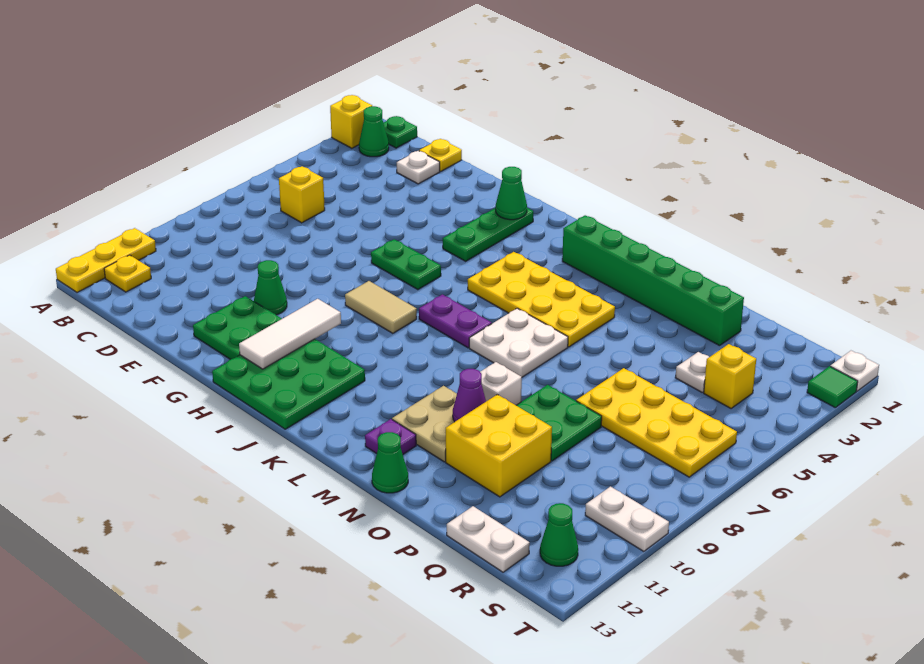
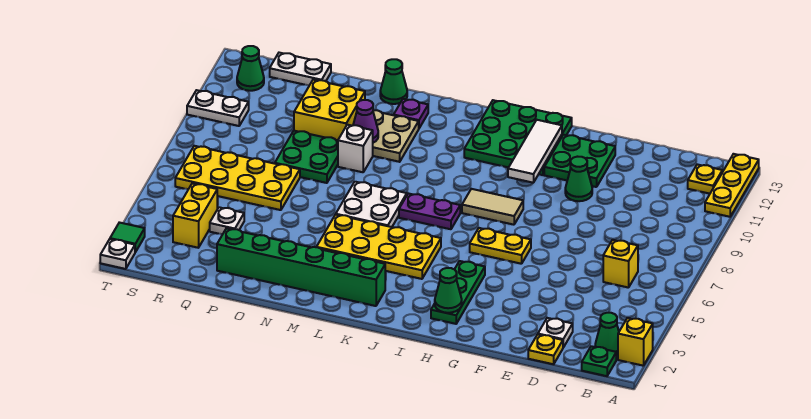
green 1x2 plate [371,239,441,290] -> yellow 1x2 plate [470,228,531,264]
yellow 1x1 brick [704,344,756,409] -> yellow 1x2 brick [173,184,217,248]

